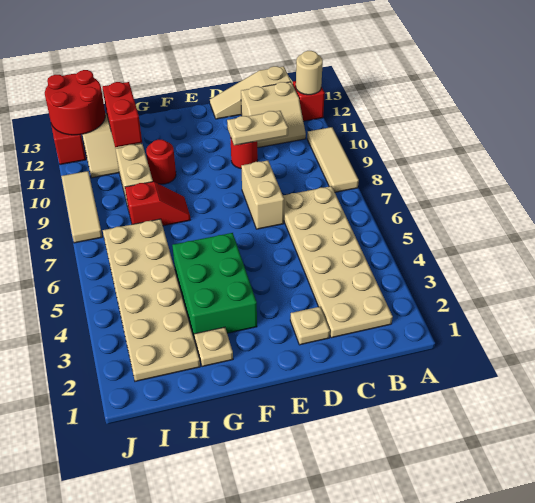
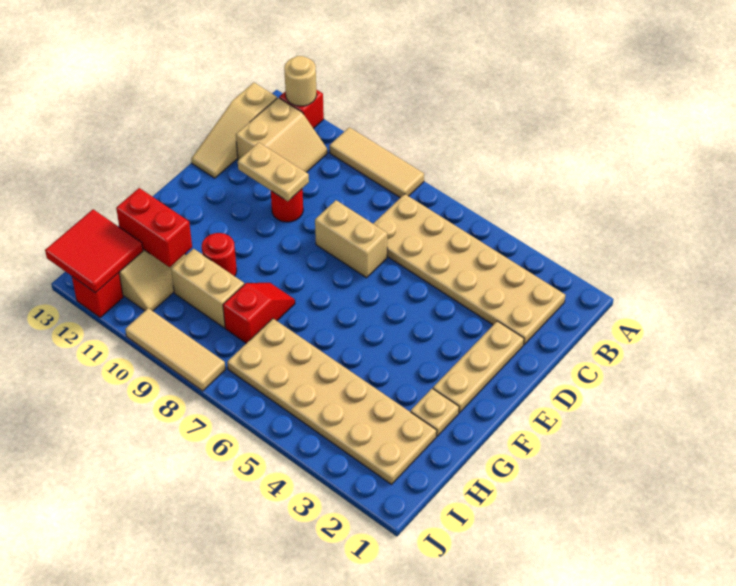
tan 1x2 plate [227,111,288,145] -> tan 1x2 plate turned to [238,143,309,201]
tan 1x1 plate [290,307,330,345] -> tan 1x3 plate [433,321,524,413]
green 2x3 brick [172,233,257,340] -> none
red 2x2 round brick [45,70,105,135] -> red 2x2 tile [45,209,143,293]

